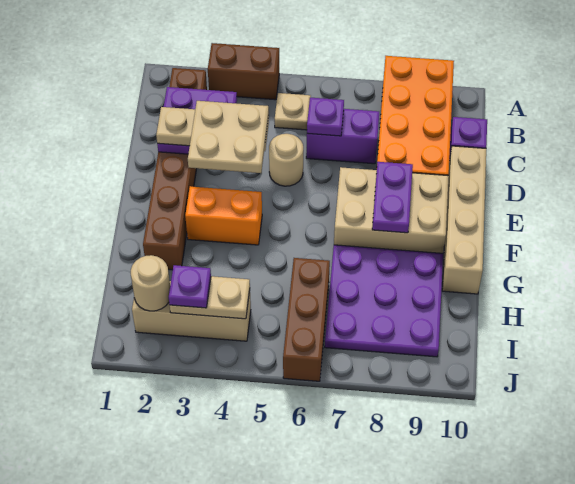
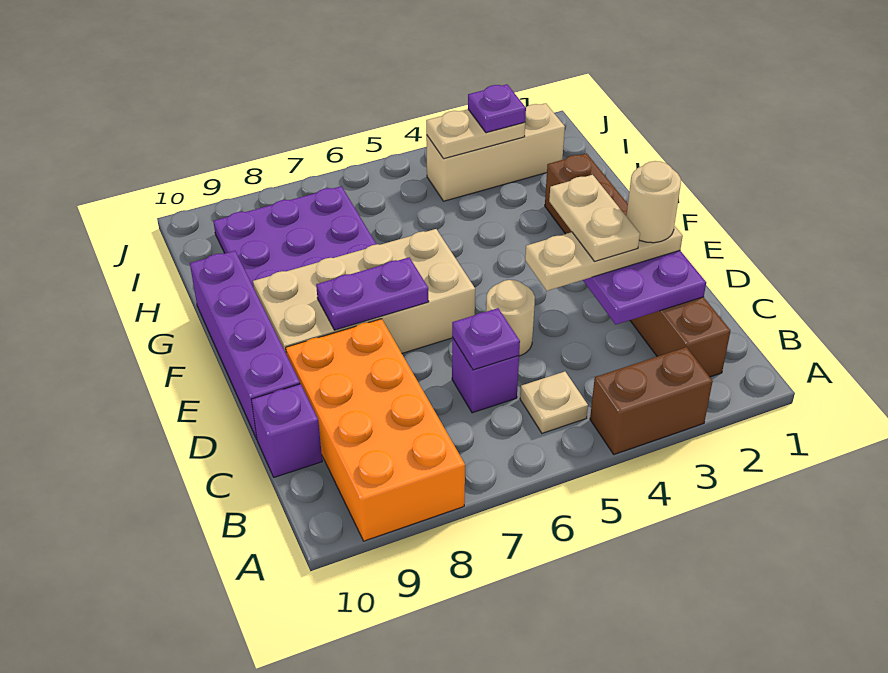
purple 1x2 brick [306,109,379,164] -> purple 1x1 brick [452,337,519,413]
tan 2x2 plate [188,101,269,173] -> tan 1x2 plate [549,175,640,261]
tan 1x4 brick [442,146,486,294] -> purple 1x4 brick [190,251,300,439]
tan 2x3 brick [334,167,449,253] -> tan 2x4 brick [253,229,475,353]
purple 1x2 plate [372,162,413,233] -> purple 1x2 plate turned to [316,257,429,330]
orange 1x2 brick [185,186,262,245] -> none
brown 1x3 brick [283,258,330,381] -> none
tan 1x1 round brick [131,255,170,311] -> tan 1x1 round brick moved to [626,161,681,243]

